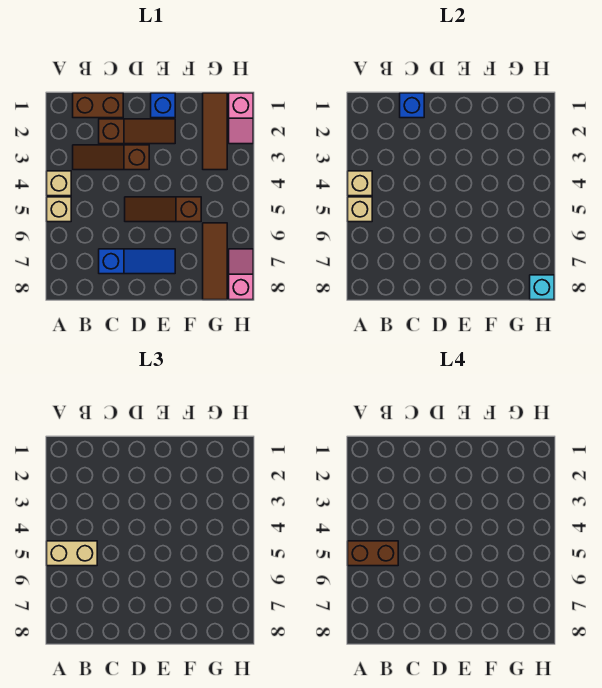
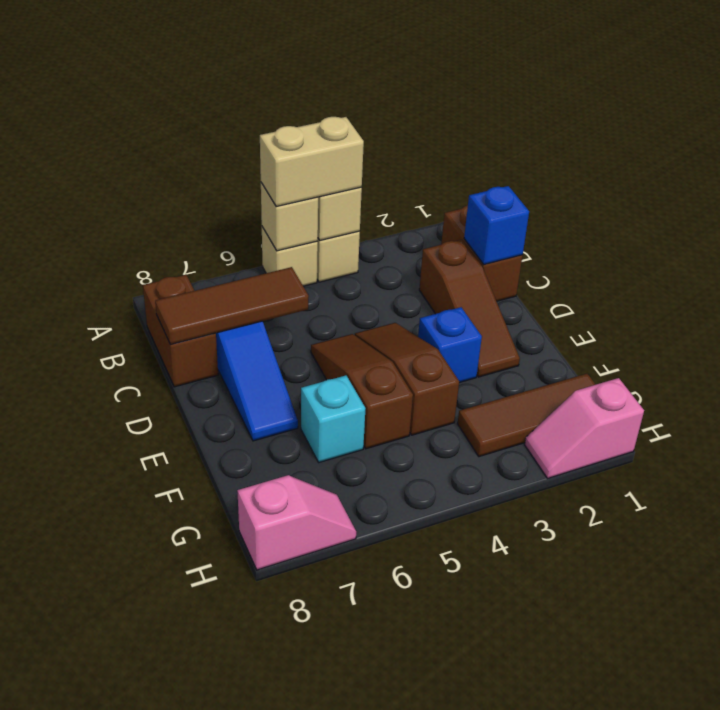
tan 1x2 brick [47,541,97,566] -> tan 1x2 brick turned to [260,117,364,207]
brown 1x2 brick [348,541,398,566] -> brown 1x2 brick moved to [143,275,218,387]
brown 1x3 slope [73,145,149,170] -> brown 1x3 slope moved to [355,323,459,435]
blue 1x1 brick [151,93,175,118] -> blue 1x1 brick moved to [418,307,482,382]
brown 1x3 tile [203,223,227,300] -> brown 1x3 tile moved to [155,267,309,345]
cyan 1x1 brick [530,275,554,300] -> cyan 1x1 brick moved to [301,375,366,462]

